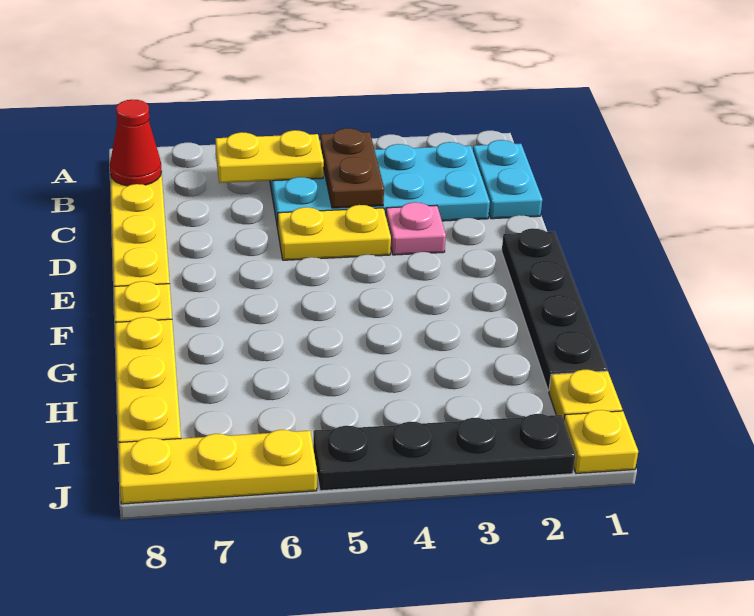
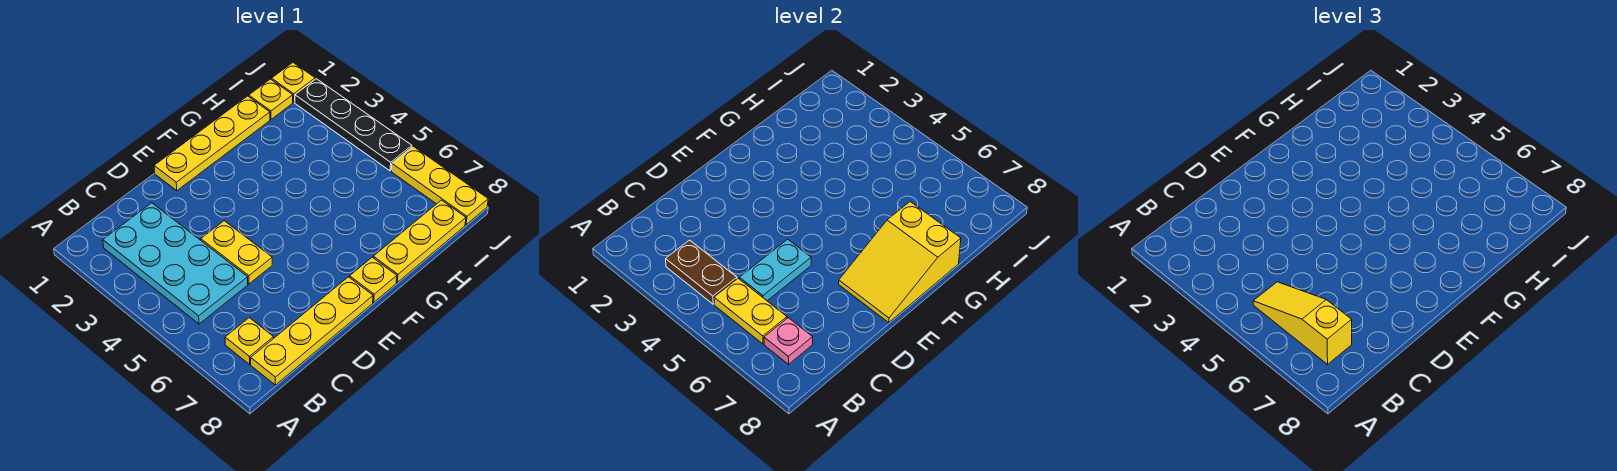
cyan 1x2 plate [473,140,542,219] -> cyan 1x2 plate moved to [739,239,811,301]
brown 1x2 plate [320,128,384,208] -> brown 1x2 plate turned to [666,240,737,304]
none -> yellow 1x3 slope [1253,282,1352,364]
none -> yellow 1x1 plate [225,318,274,364]
red 1x1 cone [110,100,162,186] -> none
pink 1x1 plate [386,202,446,255] -> pink 1x1 plate moved to [764,318,813,364]
black 1x4 plate [502,228,607,391] -> yellow 1x4 plate [154,96,270,191]
none -> yellow 2x3 slope [839,202,961,322]

